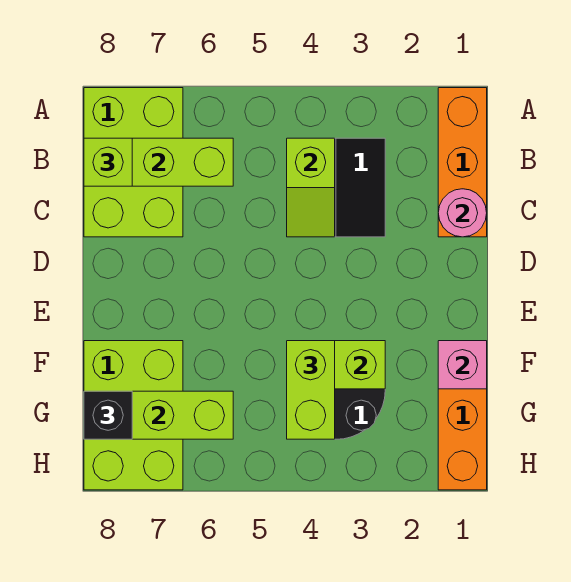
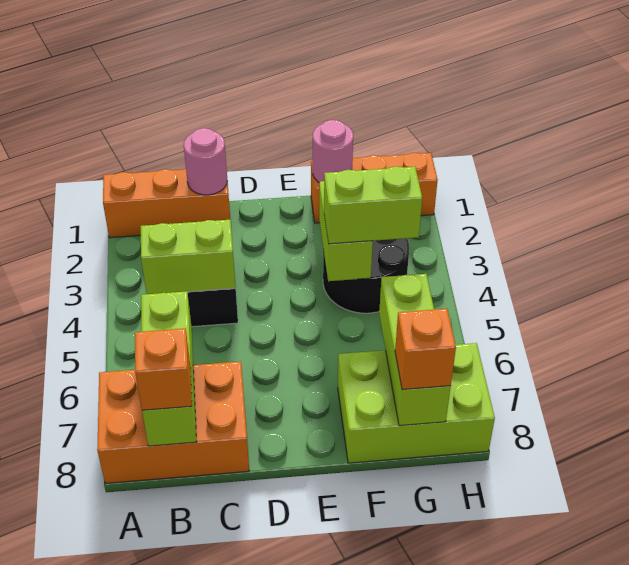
lime 2x3 brick [84,88,183,237] -> orange 2x3 brick [97,361,249,483]
lime 1x2 slope [287,138,335,237] -> lime 1x2 brick [141,220,236,294]
lime 1x1 brick [84,138,132,186] -> orange 1x1 brick [135,328,192,410]
pink 1x1 brick [438,341,487,389] -> pink 1x1 round brick [313,120,353,182]
black 1x1 brick [84,391,132,439] -> orange 1x1 brick [395,309,456,390]

